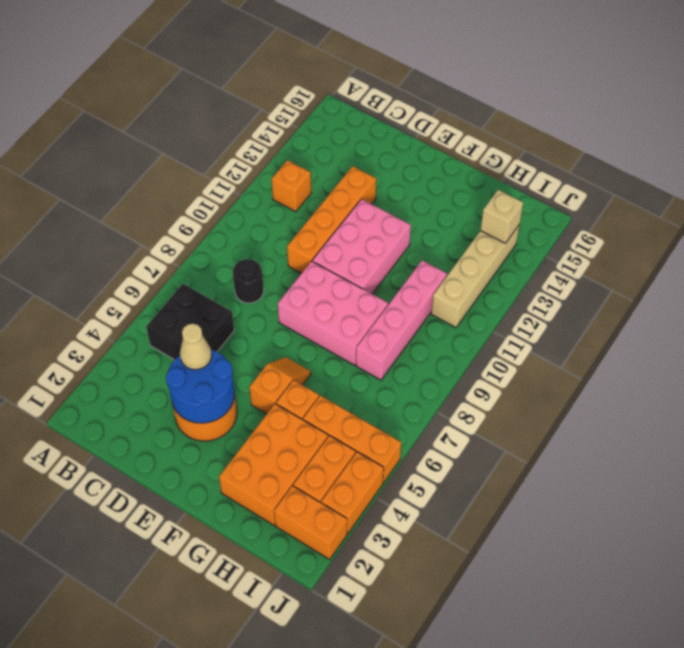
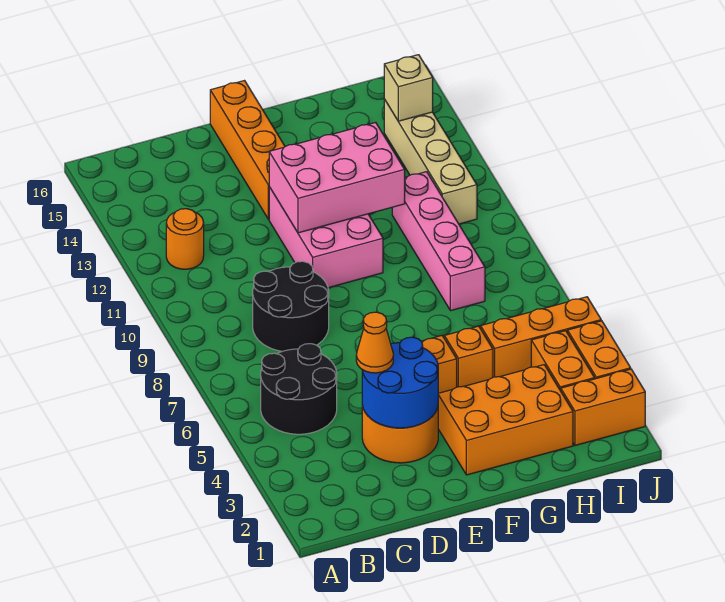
black 2x2 brick [146,284,234,360] -> black 2x2 round brick [261,344,337,434]
orange 1x1 brick [272,160,311,212] -> orange 1x1 round brick [166,209,204,269]
black 1x1 round brick [233,259,264,303] -> black 2x2 round brick [253,261,329,351]
tan 1x1 cone [180,324,212,370] -> orange 1x1 cone [356,312,393,373]
orange 1x4 brick [287,166,376,273] -> orange 1x4 brick moved to [210,81,285,219]
pink 2x3 brick [278,261,388,365] -> pink 2x3 brick moved to [269,122,405,233]
orange 2x3 brick [219,404,328,525] -> orange 2x3 brick turned to [438,365,573,475]

